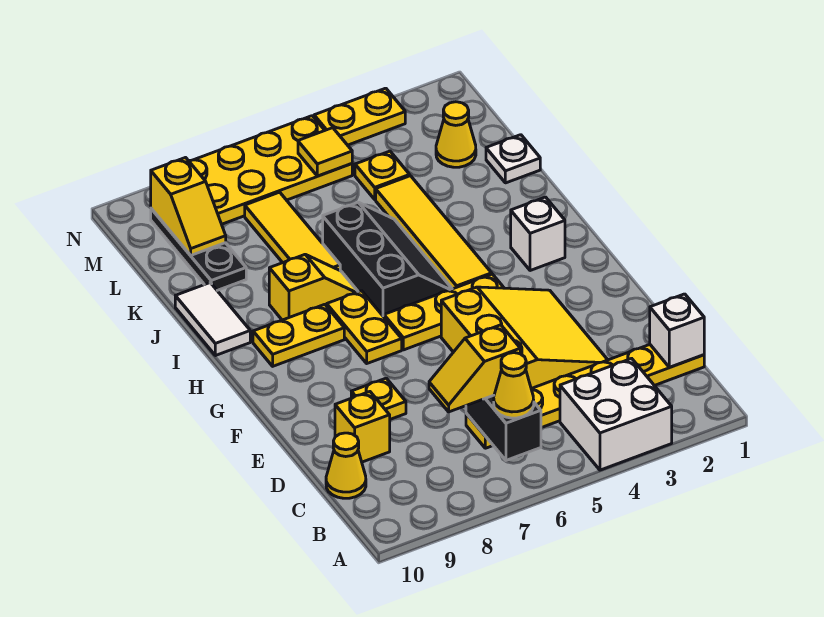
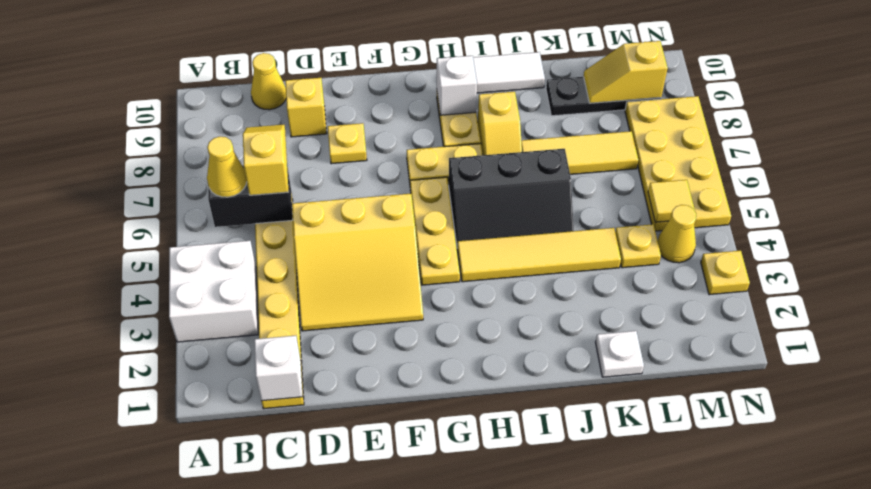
white 1x1 brick [511,197,565,271] -> white 1x1 brick moved to [437,56,477,115]
yellow 1x1 cone [436,102,476,167] -> yellow 1x1 cone moved to [658,205,696,263]
yellow 1x2 plate [314,88,405,145] -> yellow 1x1 plate [701,251,750,295]

